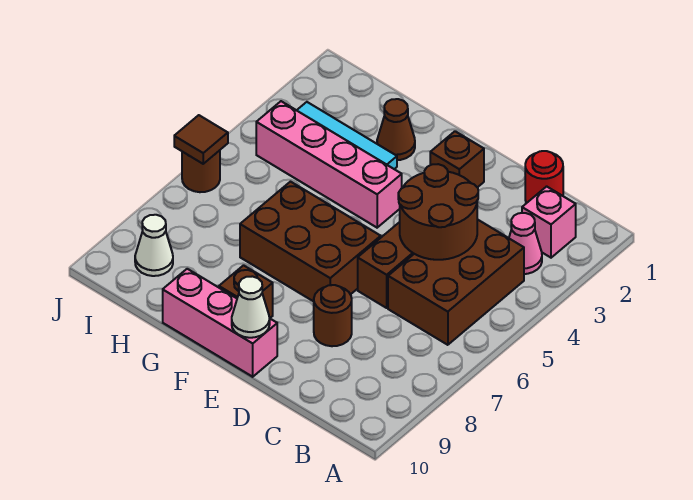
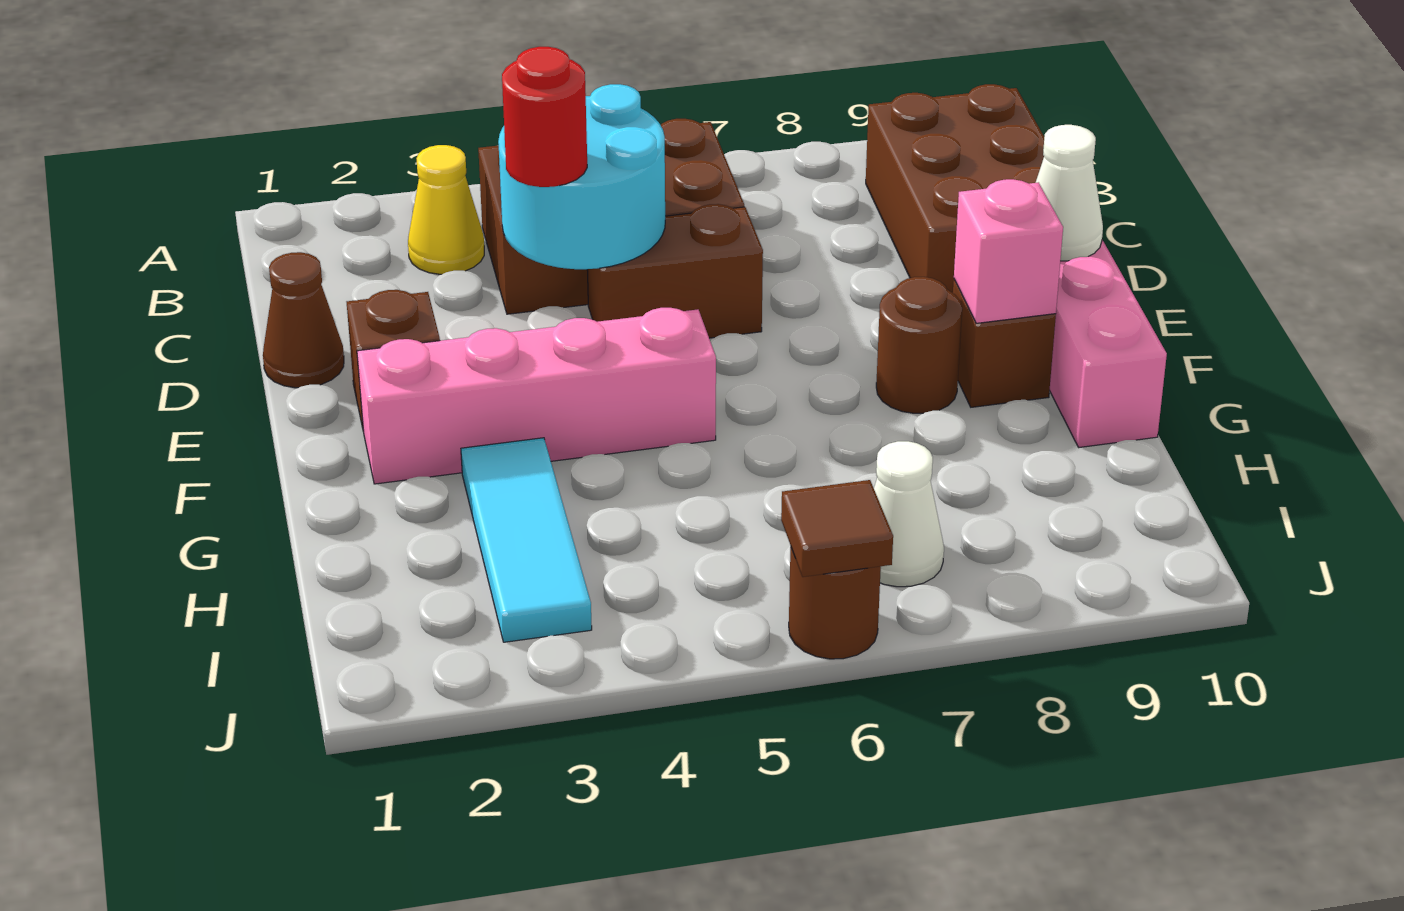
pink 1x1 brick [522,186,576,258] -> pink 1x1 brick moved to [954,179,1063,323]
pink 1x1 cone [509,213,542,274] -> yellow 1x1 cone [408,145,484,274]
red 1x1 round brick [525,151,563,203] -> red 1x1 round brick moved to [502,47,587,187]
brown 2x2 round brick [398,164,478,260] -> cyan 2x2 round brick [498,84,665,269]
brown 1x1 round brick [314,285,352,346] -> brown 1x1 round brick moved to [876,277,962,413]
brown 2x3 brick [240,182,381,302] -> brown 2x3 brick moved to [866,84,1044,293]
pink 1x4 brick [256,101,402,228] -> pink 1x4 brick turned to [357,308,716,484]
brown 1x1 cone [377,99,415,160] -> brown 1x1 cone moved to [263,252,344,388]
white 1x1 cone [135,215,173,276] -> white 1x1 cone moved to [874,441,944,587]

